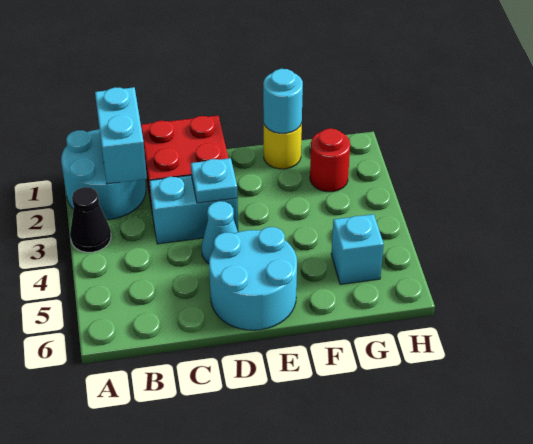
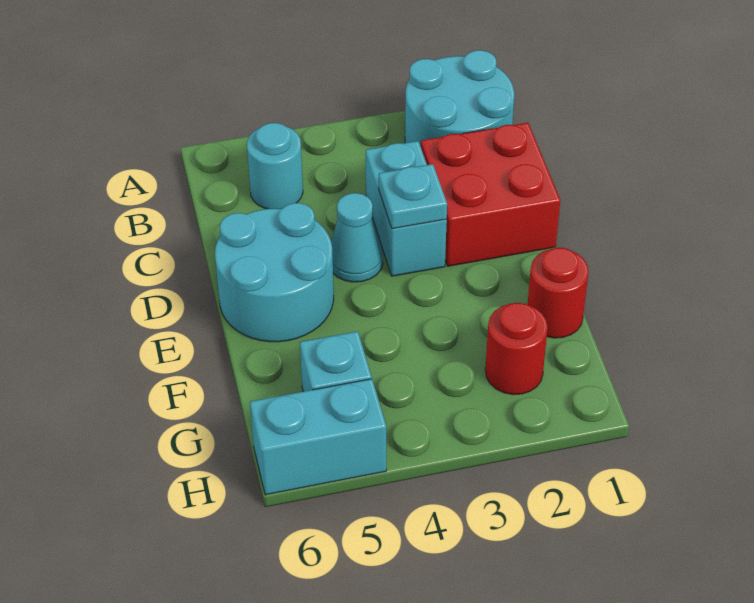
black 1x1 cone [70,187,111,252] -> none
cyan 1x2 brick [95,87,147,184] -> cyan 1x2 brick moved to [250,379,386,495]
yellow 1x1 round brick [264,124,302,169] -> red 1x1 round brick [527,248,589,338]
cyan 1x1 round brick [263,69,303,133] -> cyan 1x1 round brick moved to [247,123,303,209]

